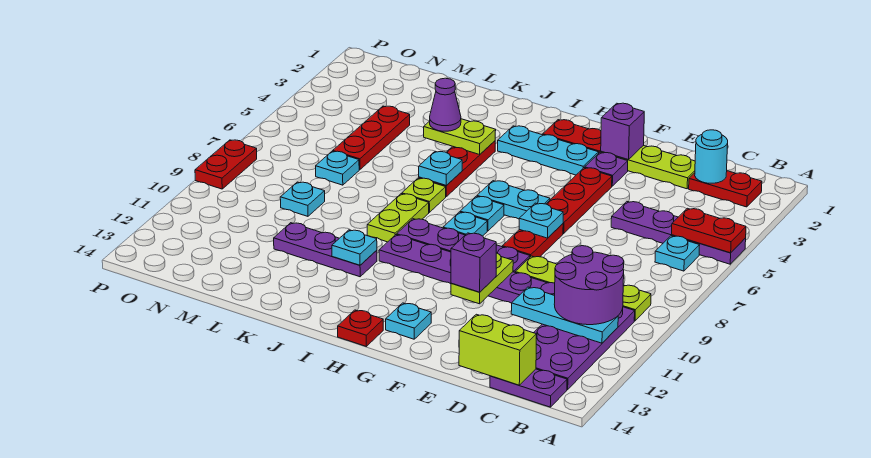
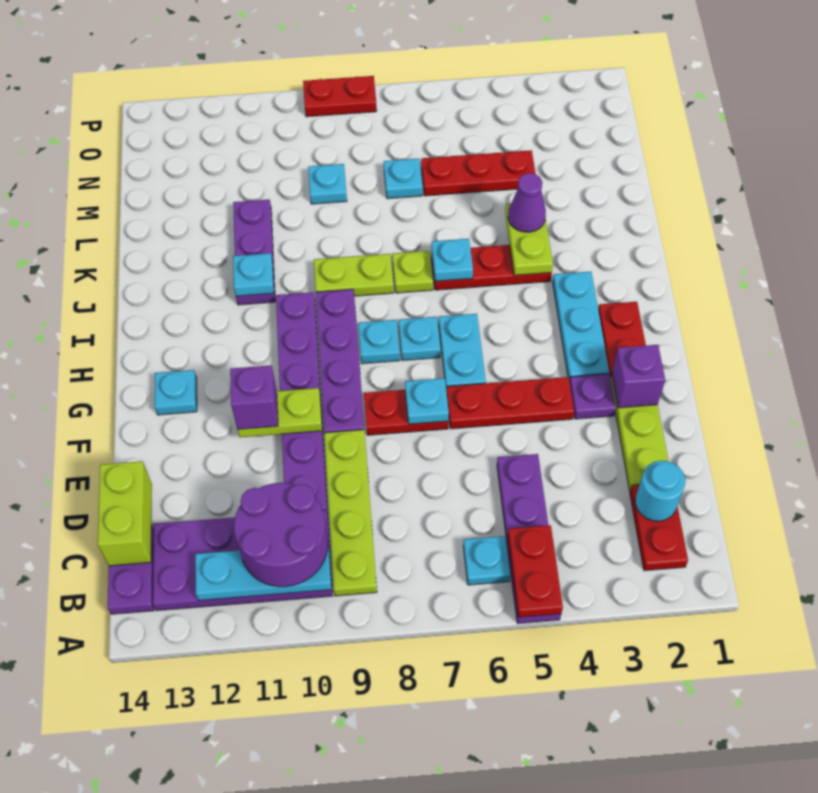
cyan 1x3 plate [511,287,618,343] -> cyan 1x3 plate turned to [195,546,331,601]
red 1x1 plate [338,310,383,346] -> none

